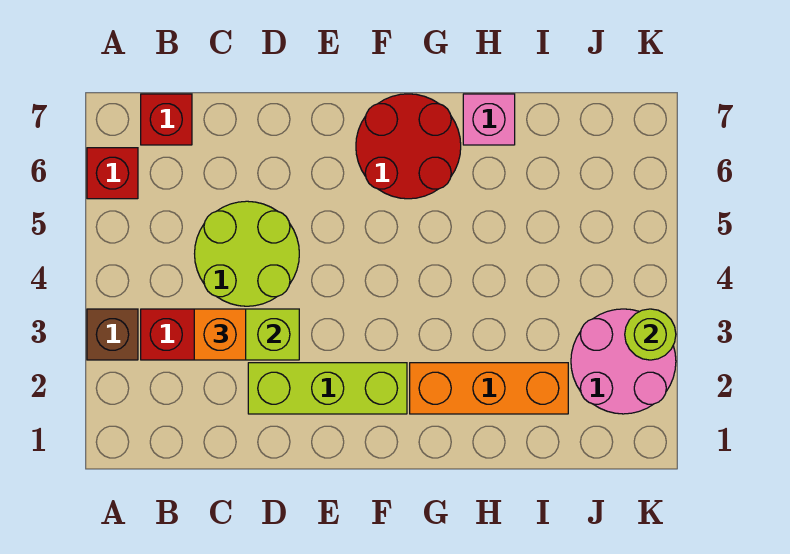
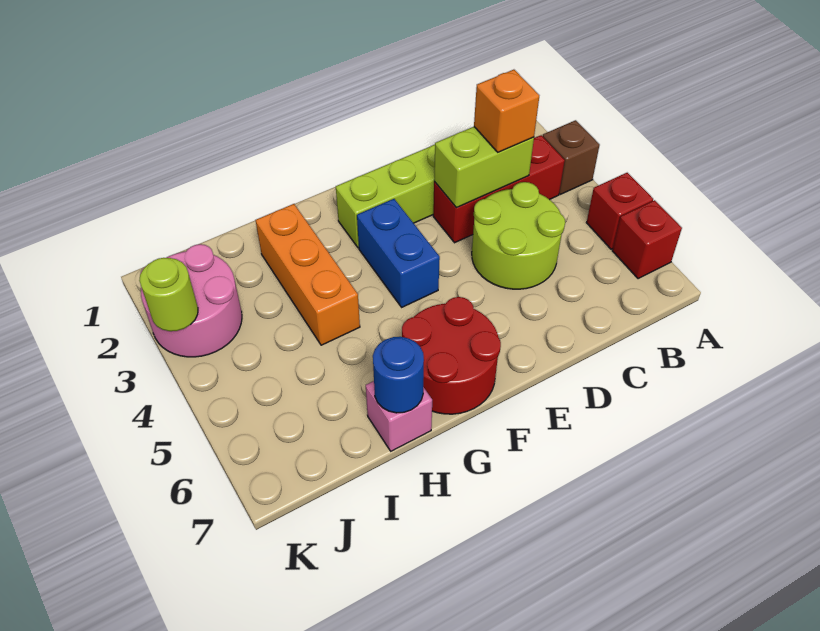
red 1x1 brick [141,94,192,145] -> red 1x1 brick moved to [586,173,653,249]
none -> blue 1x2 brick [357,199,440,307]
orange 1x3 brick [410,363,568,414] -> orange 1x3 brick turned to [255,204,360,345]
none -> blue 1x1 round brick [373,337,424,413]

